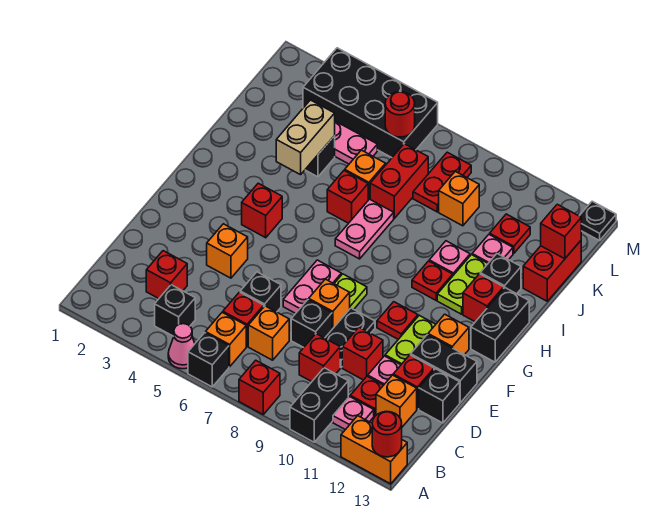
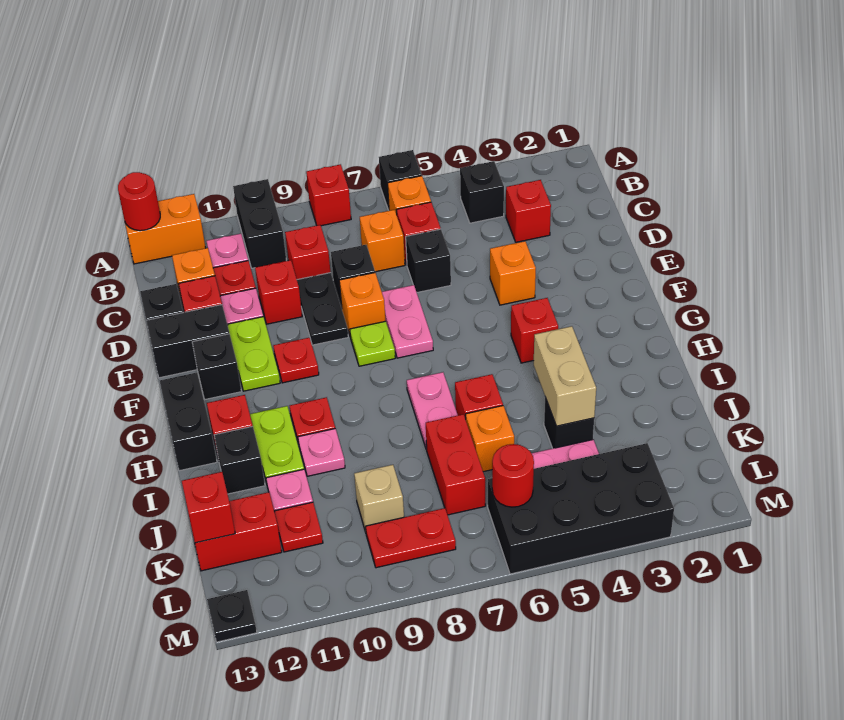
pink 1x1 cone [168,324,195,369] -> none
orange 1x1 brick [428,314,469,355] -> black 1x1 brick [192,334,241,399]
red 1x2 brick [523,241,581,301] -> red 1x2 brick turned to [195,492,282,571]
red 1x2 plate [413,152,471,212] -> red 1x2 plate turned to [366,508,456,568]
orange 1x1 brick [439,171,479,226] -> tan 1x1 brick [354,465,404,532]

